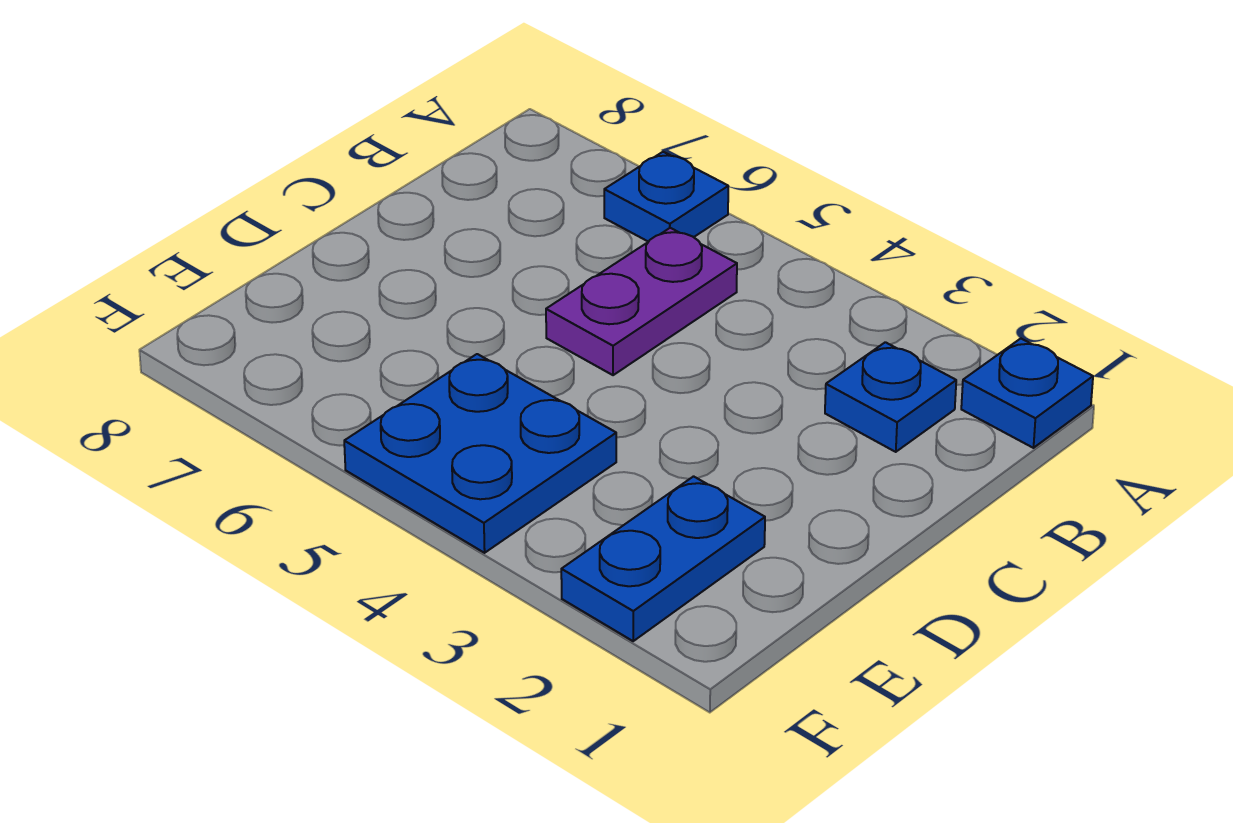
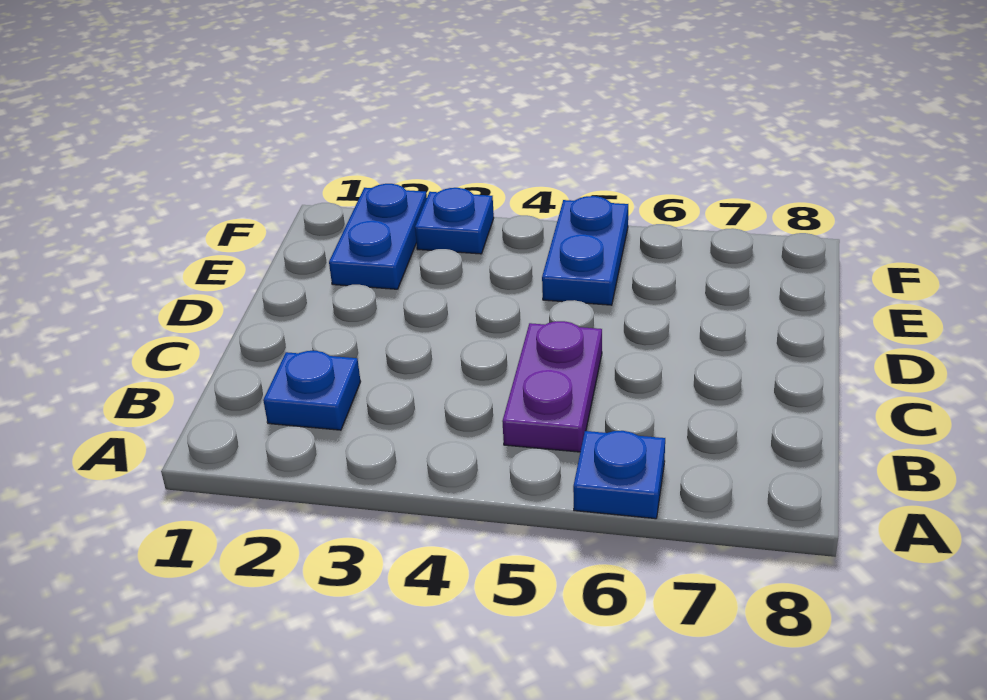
blue 1x1 plate [961,339,1093,448] -> blue 1x1 plate moved to [415,188,494,254]
blue 2x2 plate [344,354,616,553] -> blue 1x2 plate [542,196,628,305]

